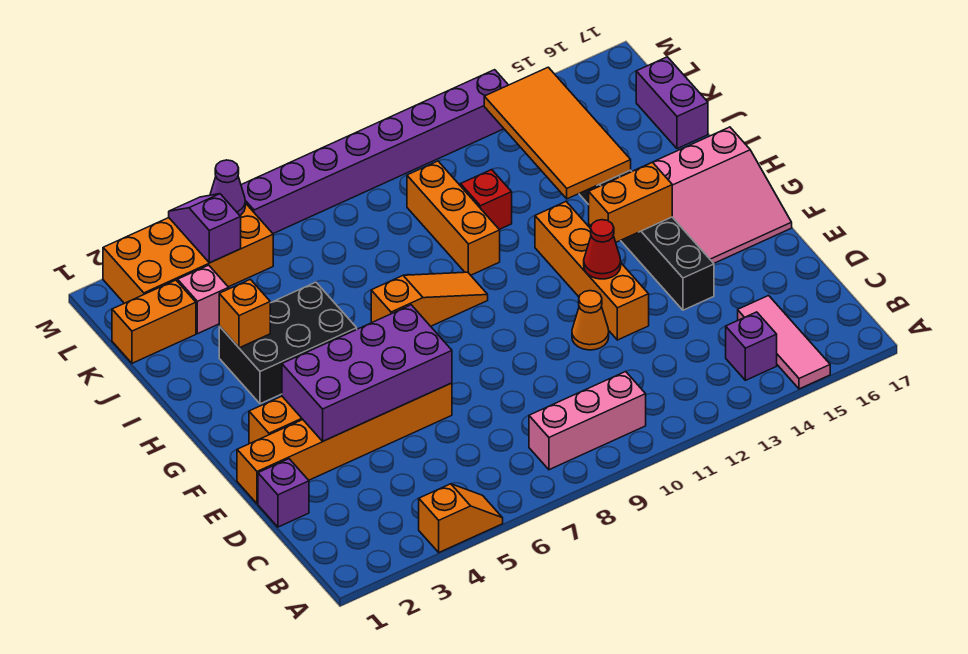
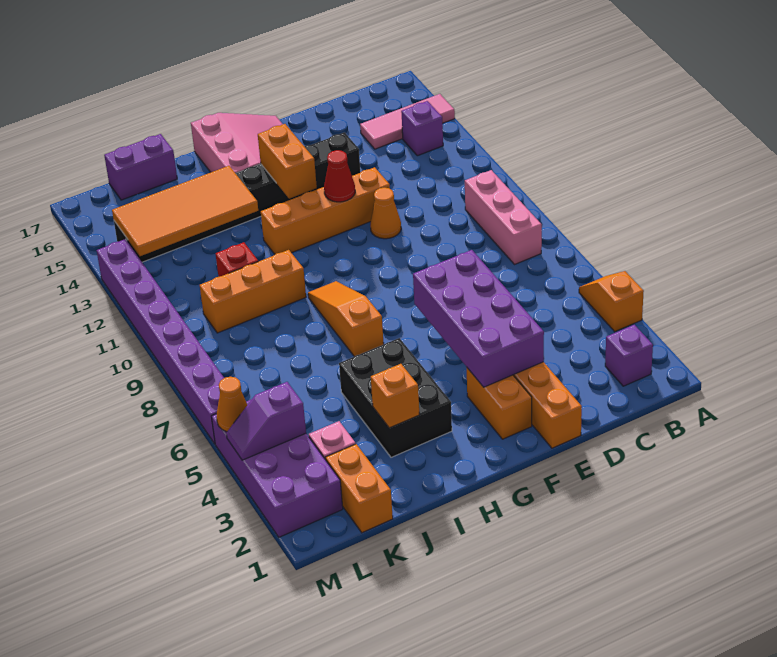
purple 1x1 brick [258,459,309,527] -> purple 1x1 brick moved to [605,325,653,386]
orange 2x4 brick [103,203,273,303] -> purple 2x4 brick [211,399,343,537]
purple 1x1 cone [210,160,245,215] -> orange 1x1 cone [217,377,247,432]

